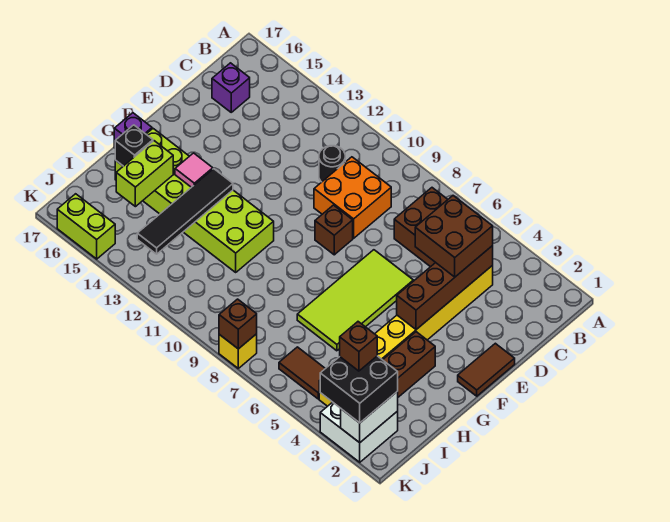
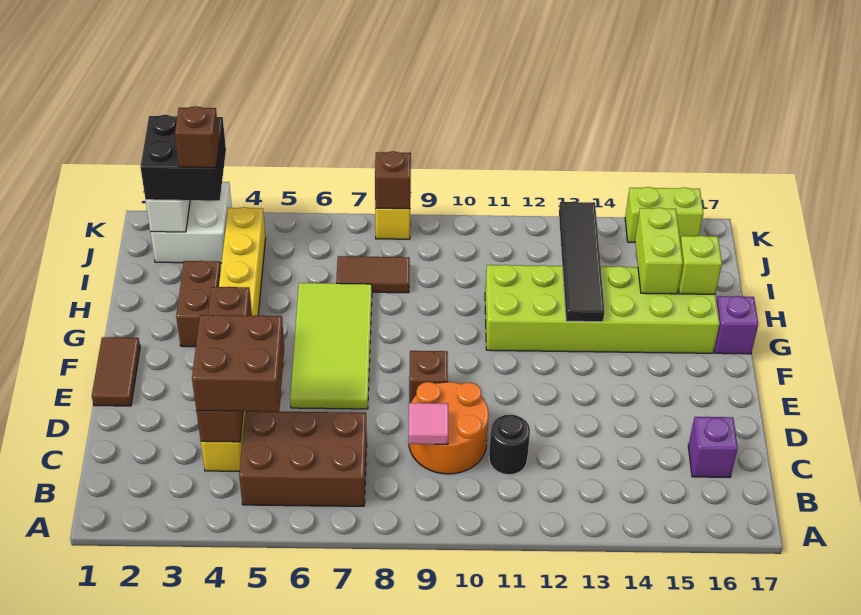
orange 2x2 brick [314,157,391,238] -> orange 2x2 round brick [409,382,489,474]
pink 1x1 tile [175,153,213,187] -> pink 1x1 tile moved to [408,403,448,445]
black 1x1 brick [115,125,153,166] -> lime 1x1 brick [678,236,722,294]
brown 1x2 tile [279,347,325,399] -> brown 1x2 tile moved to [336,256,410,293]

